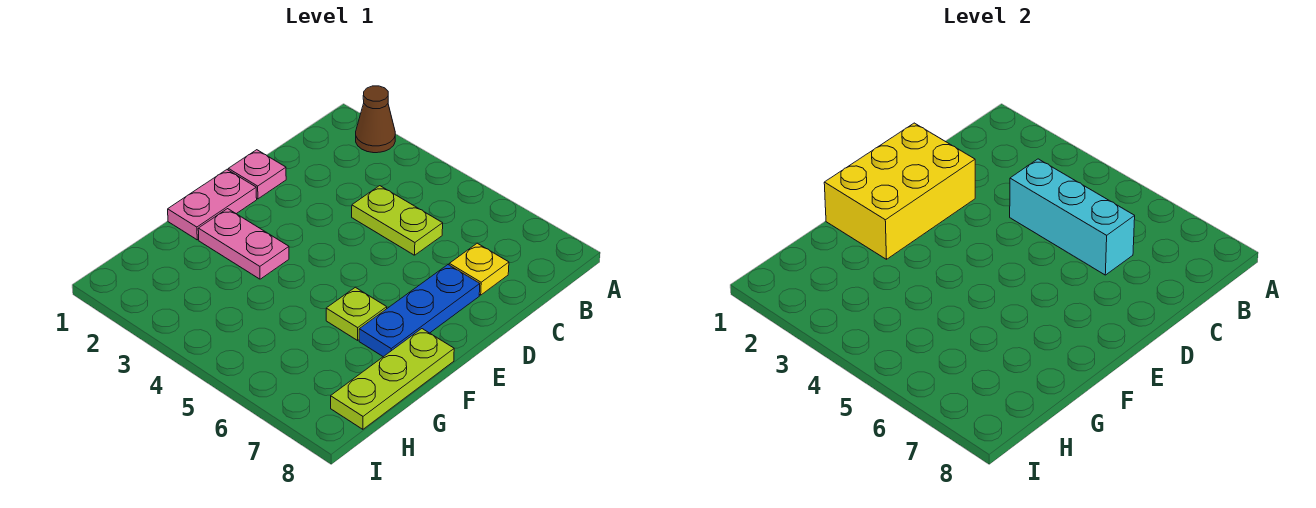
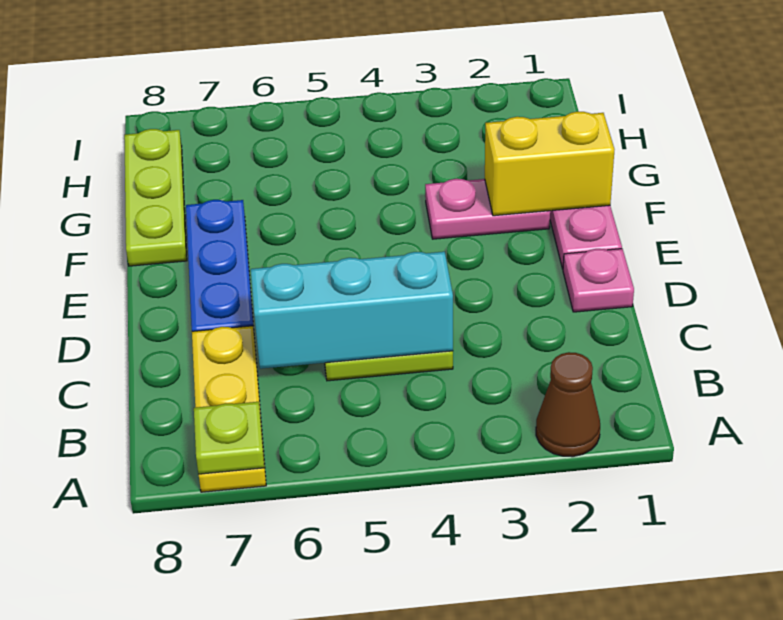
yellow 1x1 plate [449,243,509,295] -> yellow 1x3 plate [192,326,266,492]
yellow 2x3 brick [824,123,975,259] -> yellow 1x2 brick [485,112,615,216]
lime 1x1 plate [326,287,387,340] -> lime 1x1 plate moved to [194,402,264,474]

